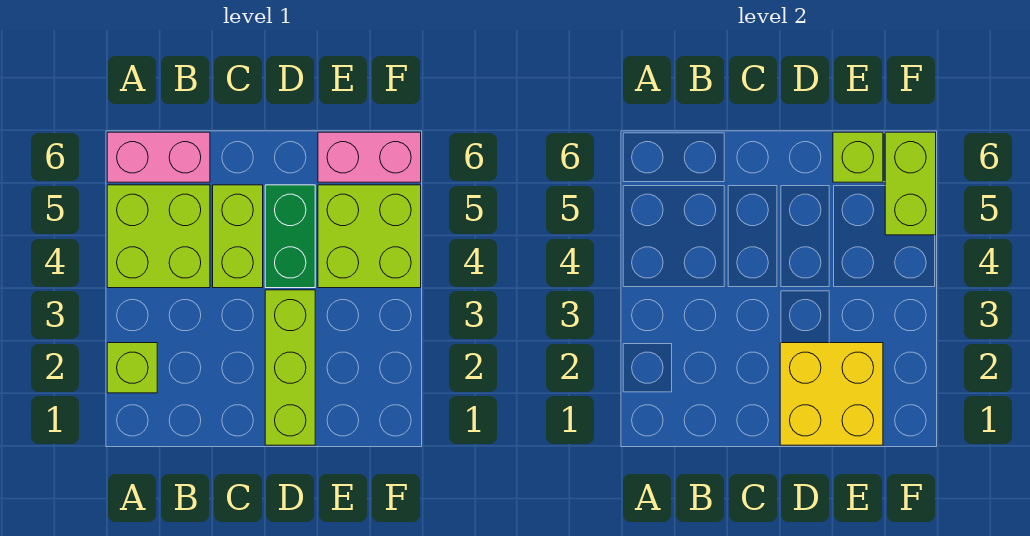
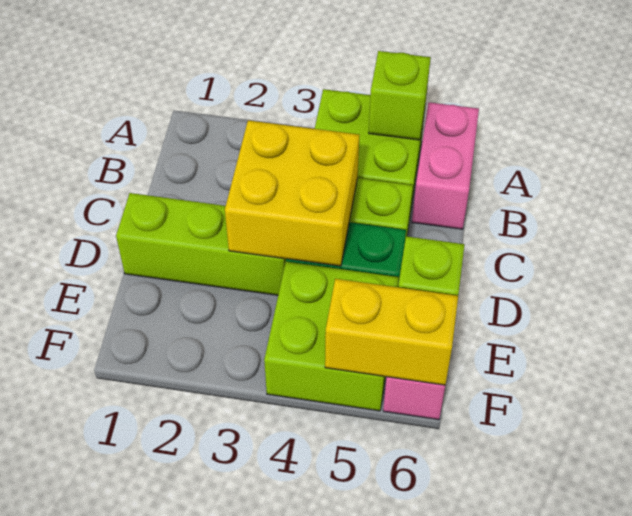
lime 1x1 brick [107,343,157,393] -> lime 1x1 brick moved to [369,51,431,140]
yellow 2x2 brick [780,343,883,445] -> yellow 2x2 brick moved to [225,120,359,266]
lime 1x2 brick [885,132,936,235] -> yellow 1x2 brick [325,279,458,385]

